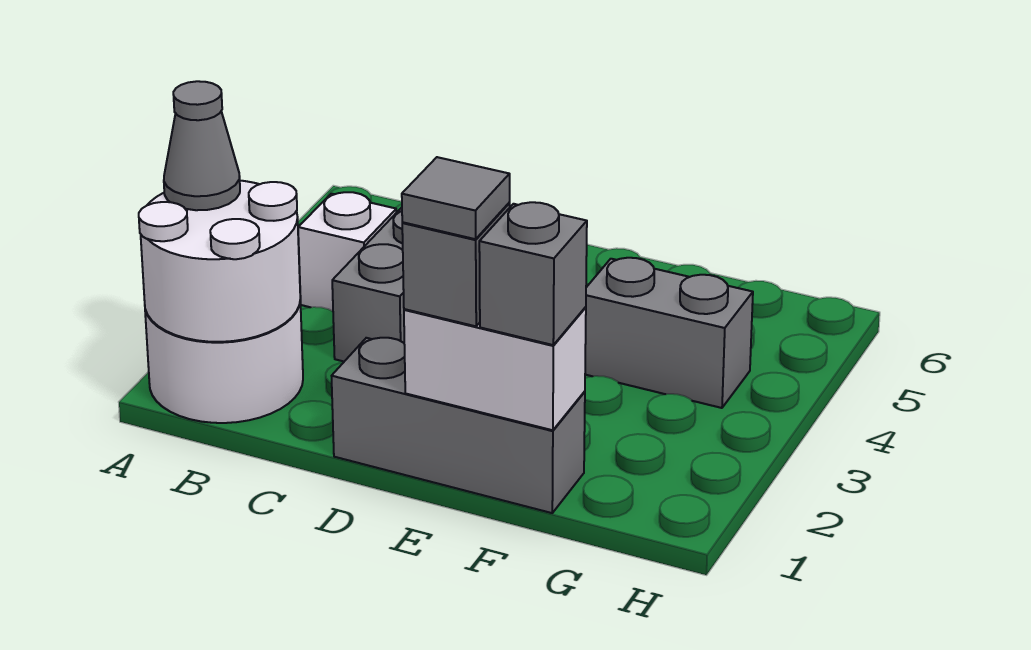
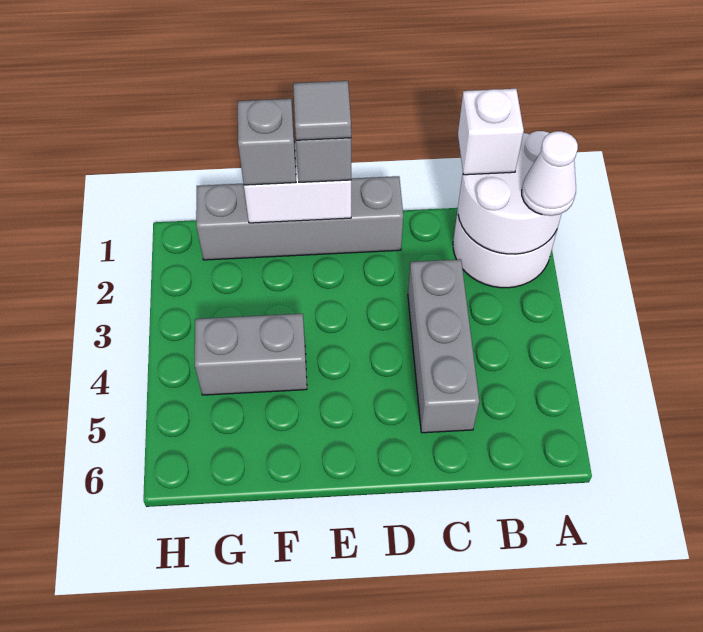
grey 1x1 cone [164,81,240,210] -> white 1x1 cone [522,131,578,216]
white 1x1 brick [298,192,396,311] -> white 1x1 brick moved to [458,89,524,175]
grey 1x3 brick [332,338,585,513] -> grey 1x4 brick [196,176,403,260]

